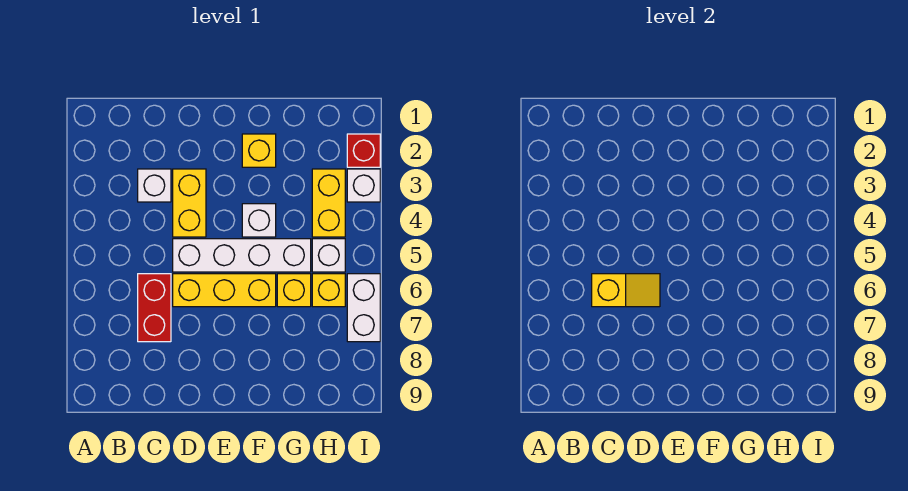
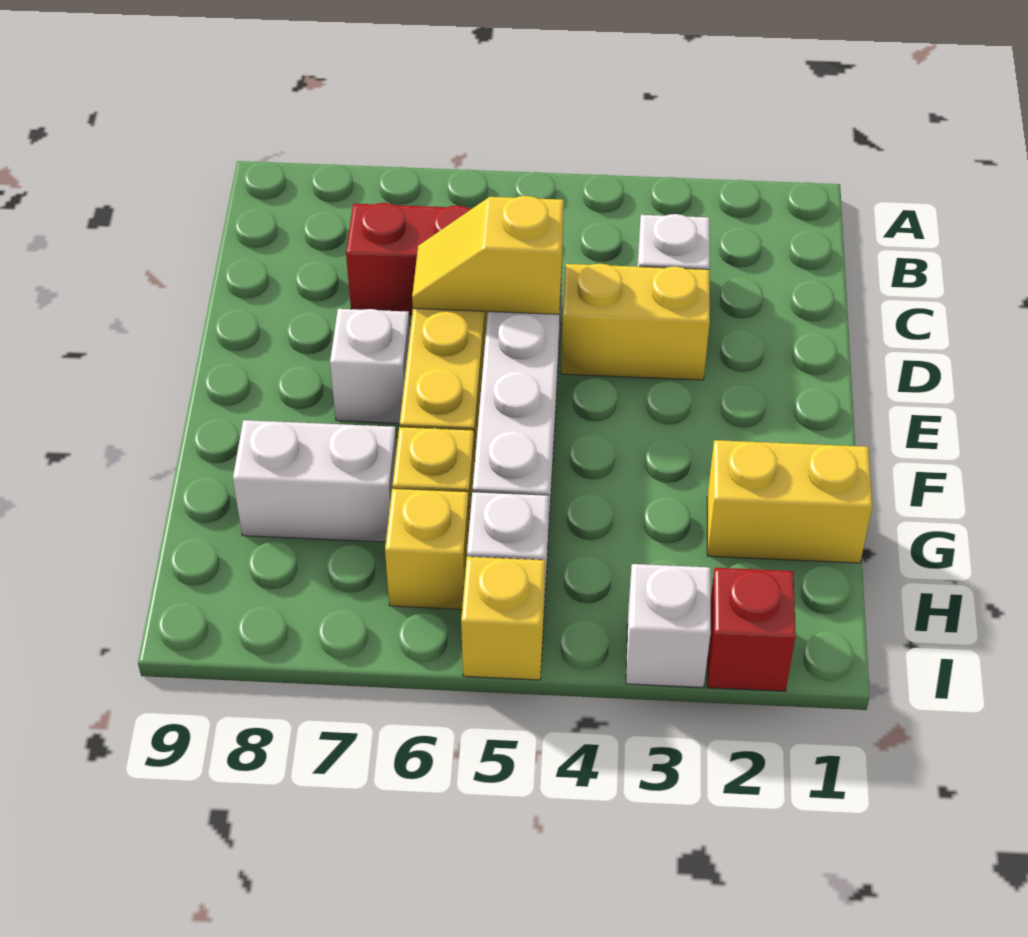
yellow 1x2 slope [592,274,660,307] -> yellow 1x2 slope turned to [412,196,564,314]
yellow 1x1 brick [242,134,276,167] -> yellow 1x1 brick moved to [461,557,545,680]
white 1x1 brick [242,204,276,237] -> white 1x1 brick moved to [330,309,410,423]
yellow 1x2 brick [312,169,345,237] -> yellow 1x2 brick moved to [707,440,872,563]
white 1x2 brick [347,274,380,342] -> white 1x2 brick moved to [233,420,397,542]

